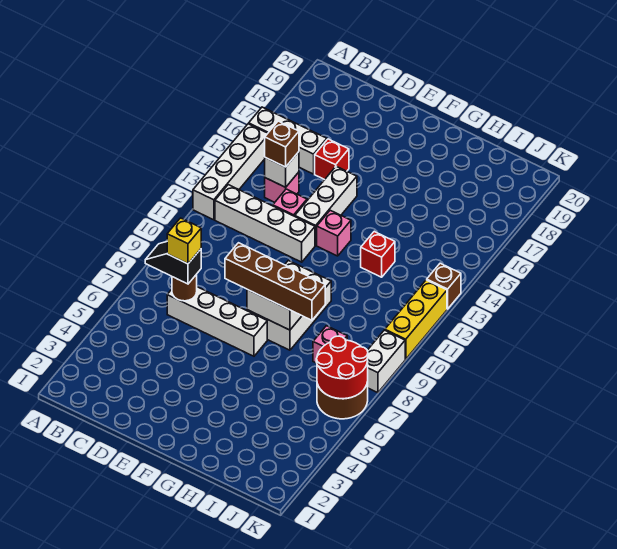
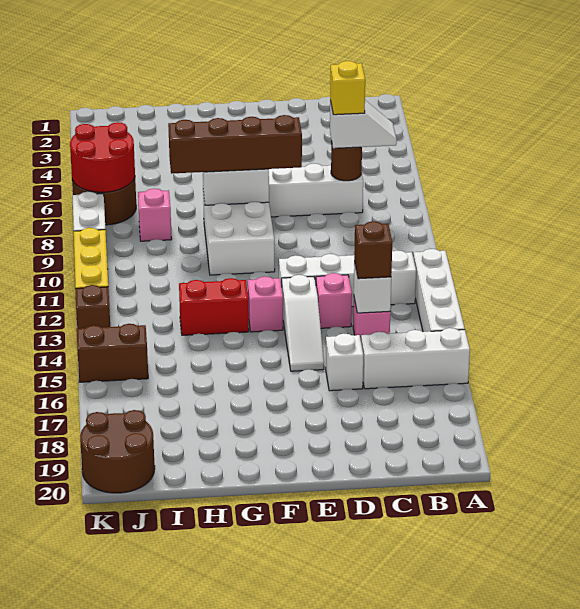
black 1x2 slope [145,242,201,284] -> white 1x2 slope [330,100,397,148]
red 1x1 brick [315,139,349,180] -> white 1x1 brick [326,334,363,391]
white 1x3 brick [295,166,357,245] -> white 1x3 slope [282,275,324,371]
red 1x1 brick [361,232,395,277] -> red 1x2 brick [179,278,249,335]
none -> brown 1x2 brick [77,324,148,382]
none -> brown 2x2 round brick [80,410,155,493]

